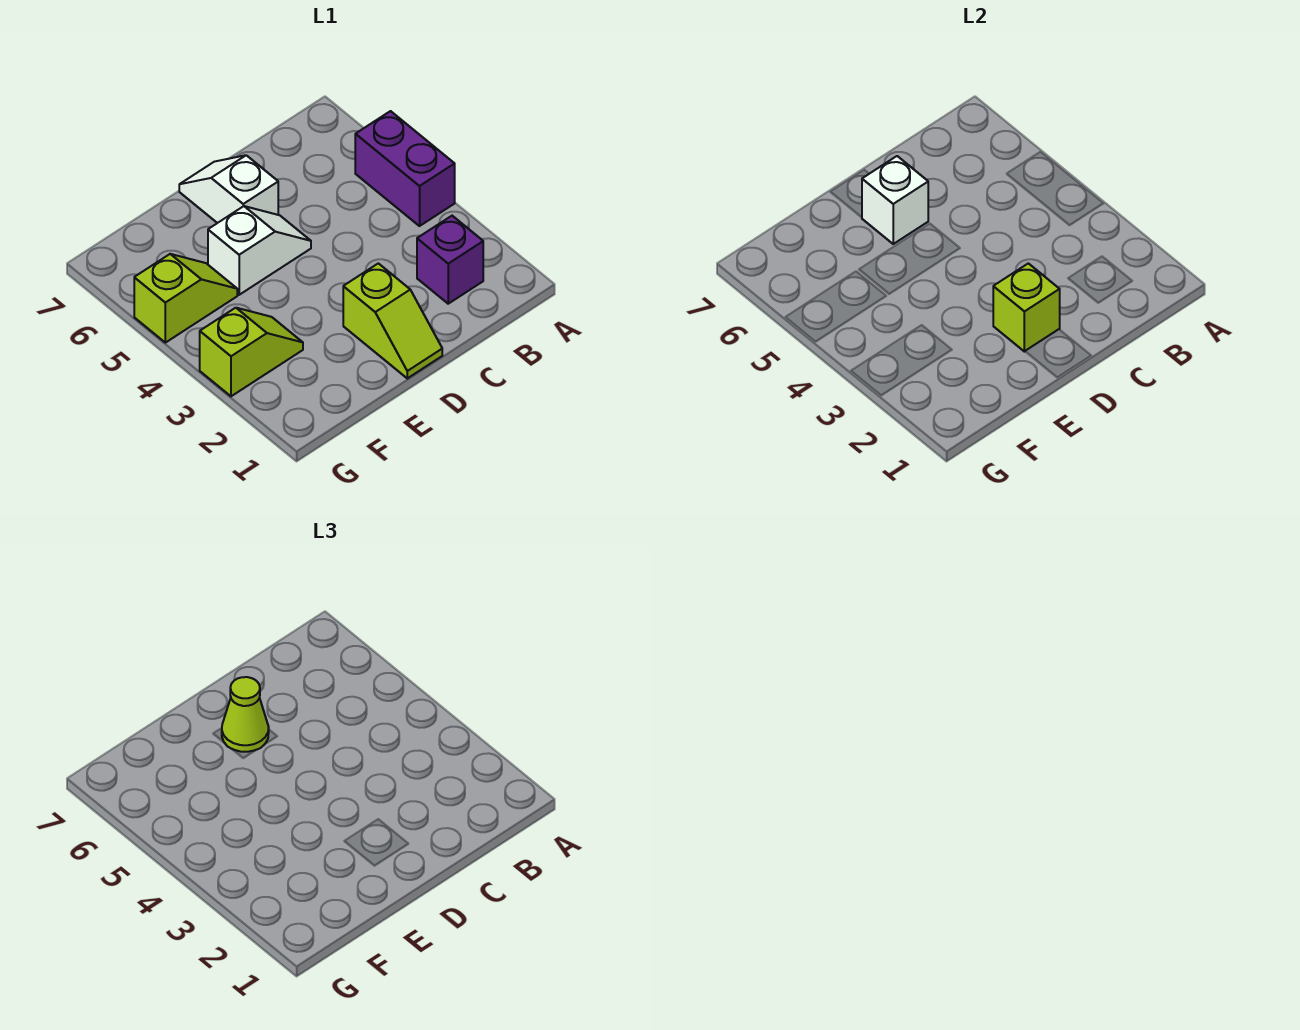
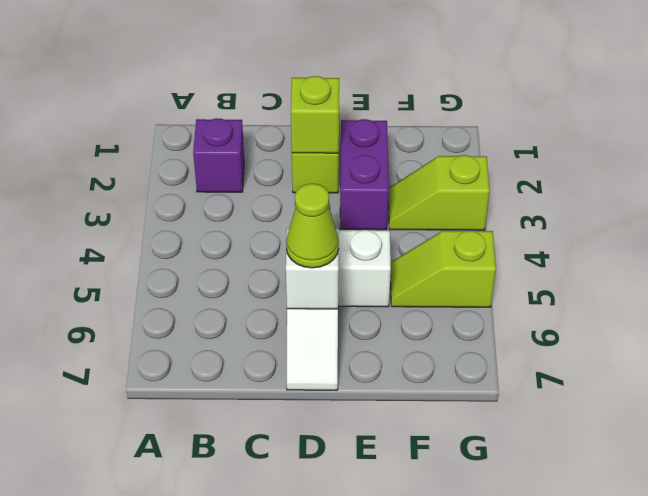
purple 1x2 brick [355,111,455,226] -> purple 1x2 brick moved to [340,119,389,230]

